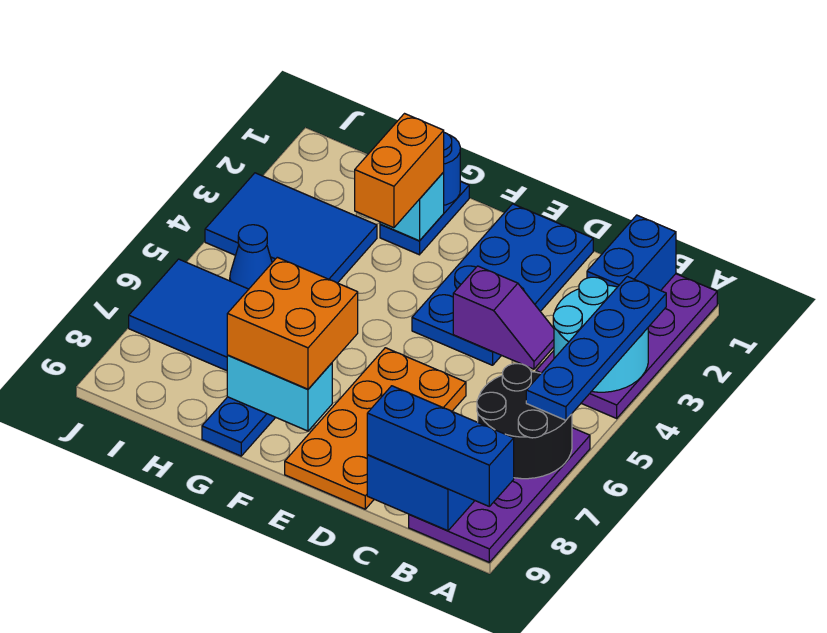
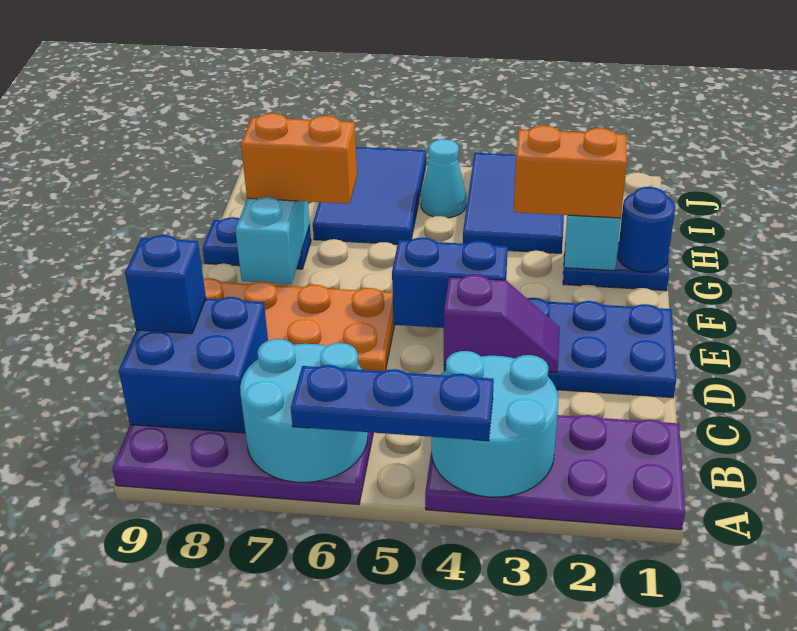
blue 1x4 plate [526,276,666,420] -> blue 1x3 plate [291,365,494,441]
black 2x2 round brick [477,364,572,479] -> cyan 2x2 round brick [240,339,368,482]
blue 1x3 brick [367,386,514,506] -> blue 1x1 brick [125,235,206,334]
blue 1x2 brick [587,215,676,291] -> blue 1x2 brick moved to [392,237,508,328]
purple 1x2 slope [453,266,554,369] -> purple 1x2 slope turned to [444,275,560,372]
orange 2x2 brick [227,257,358,389] -> orange 1x2 brick [241,113,357,204]
blue 1x1 cone [230,225,272,289] -> cyan 1x1 cone [421,139,467,218]

